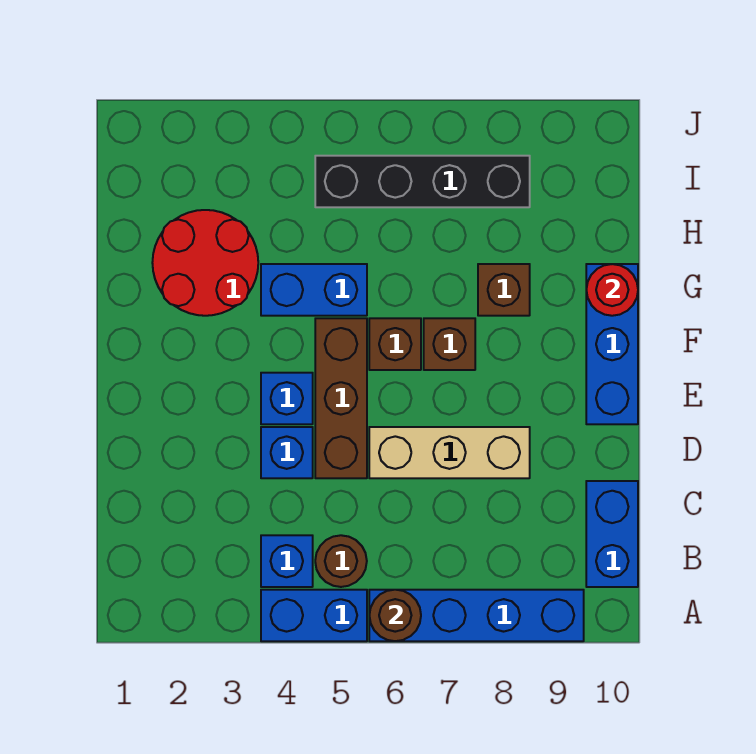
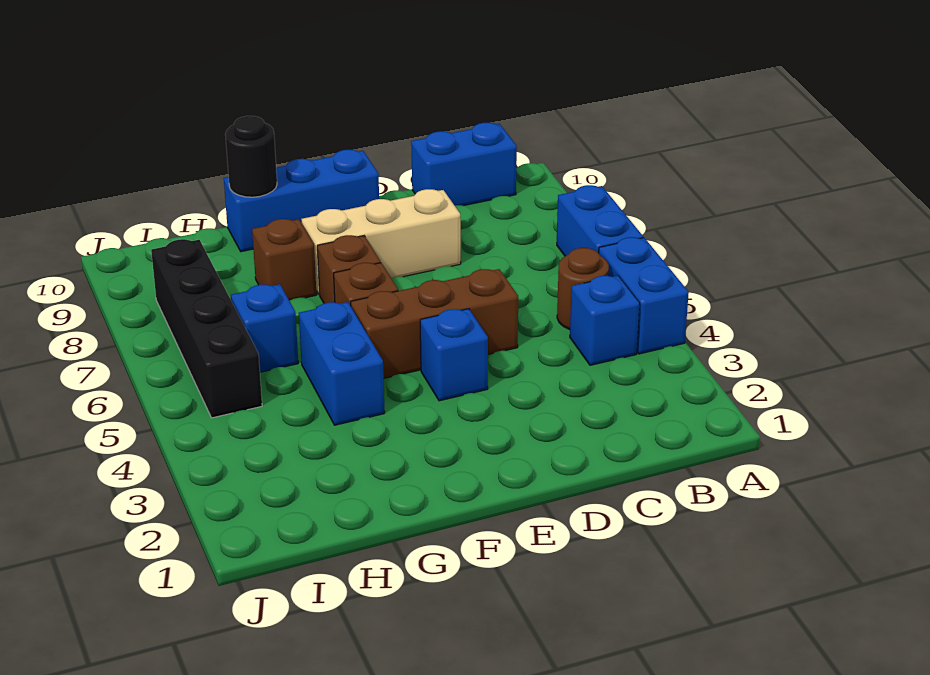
blue 1x4 brick [369,590,584,641] -> blue 1x2 brick [557,185,643,256]
brown 1x1 round brick [369,590,421,641] -> none
blue 1x1 brick [261,427,313,478] -> blue 1x1 brick moved to [231,284,298,372]
tan 1x3 brick [369,427,530,478] -> tan 1x3 brick turned to [301,189,461,295]
red 2x2 round brick [152,210,258,316] -> none
red 1x1 round brick [586,264,638,316] -> black 1x1 round brick [225,116,277,197]

